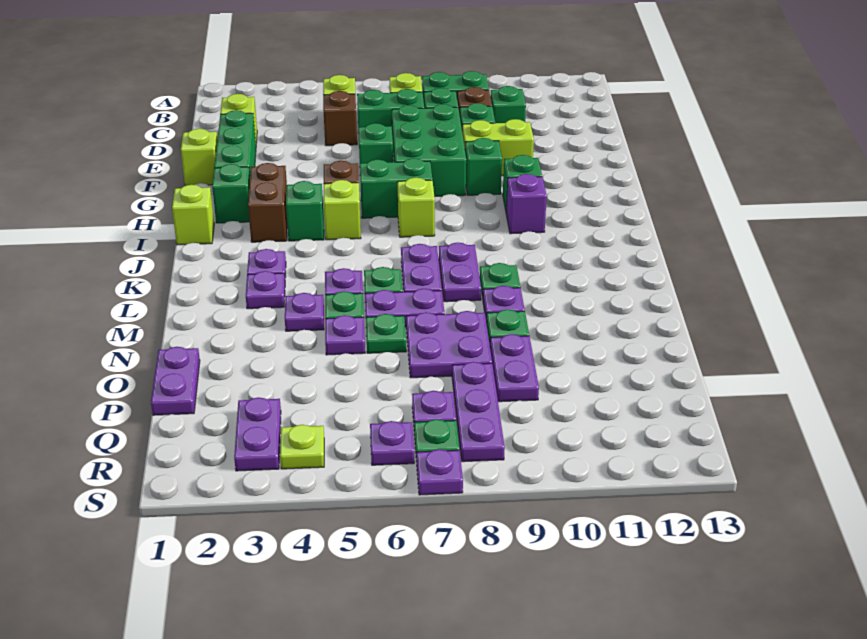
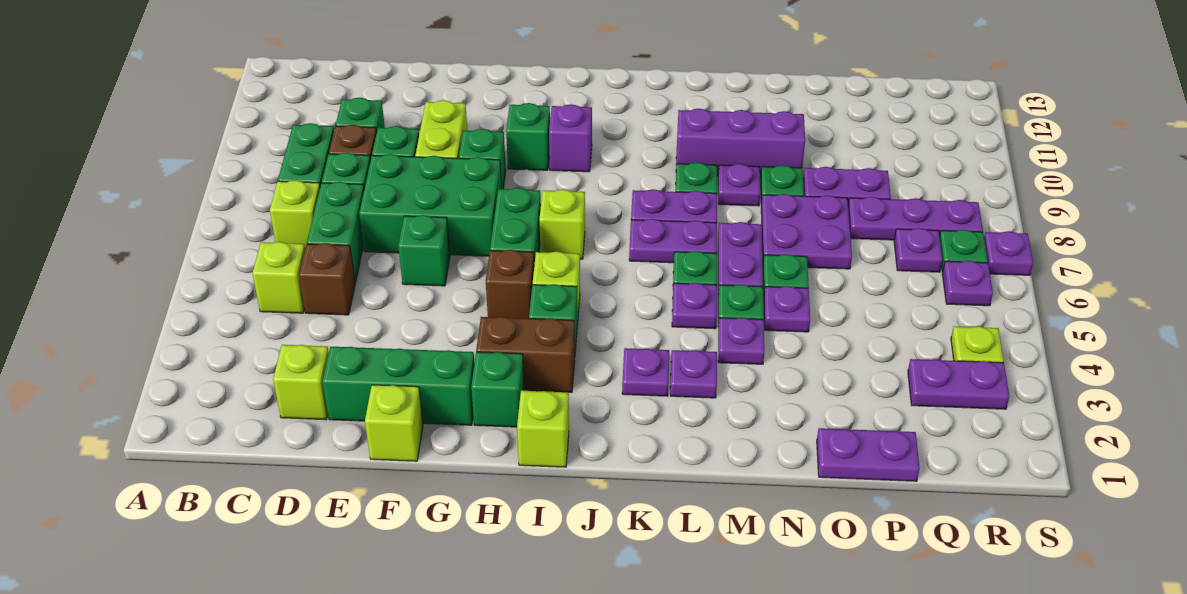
none -> purple 1x3 brick [676,109,805,178]

